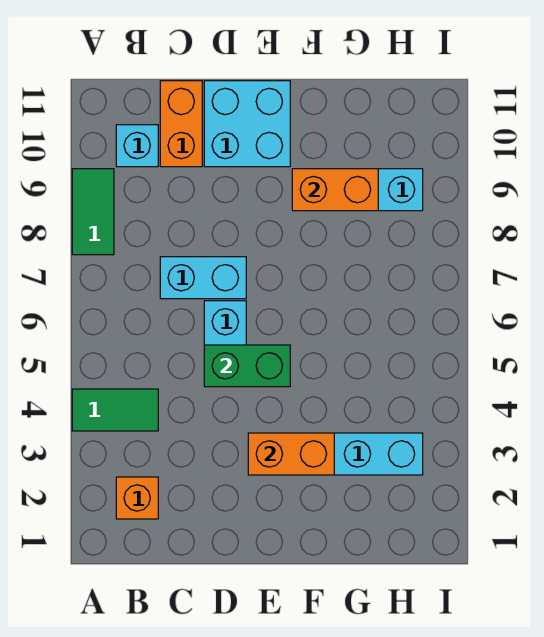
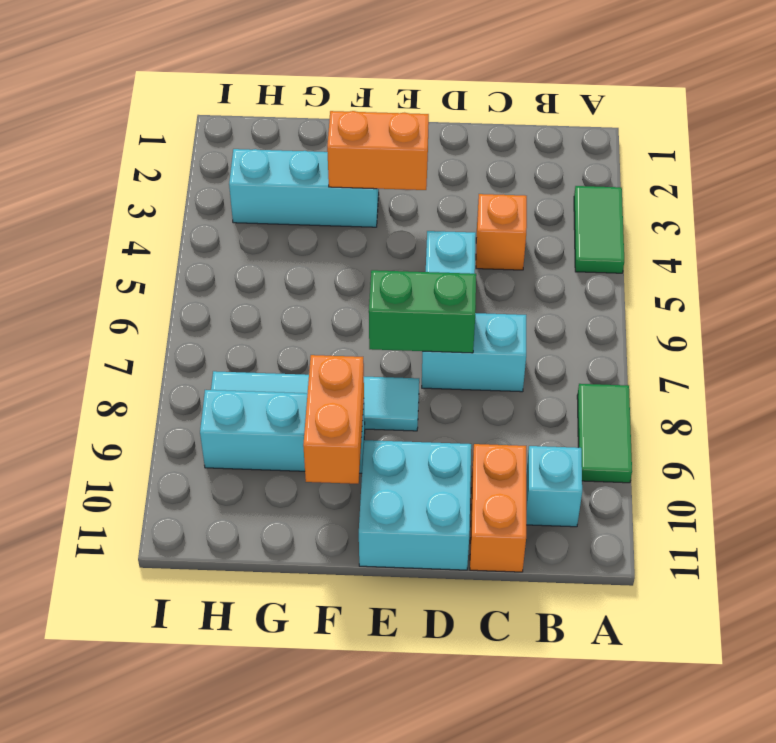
green 1x2 tile [72,389,158,431] -> green 1x2 tile turned to [574,186,624,273]
orange 1x1 brick [116,477,158,519] -> orange 1x1 brick moved to [476,194,527,270]
green 1x2 brick [204,345,290,387] -> green 1x2 brick moved to [369,270,476,353]
none -> cyan 1x4 tile [211,371,419,431]
orange 1x2 brick [292,169,378,211] -> orange 1x2 brick turned to [303,355,364,484]

